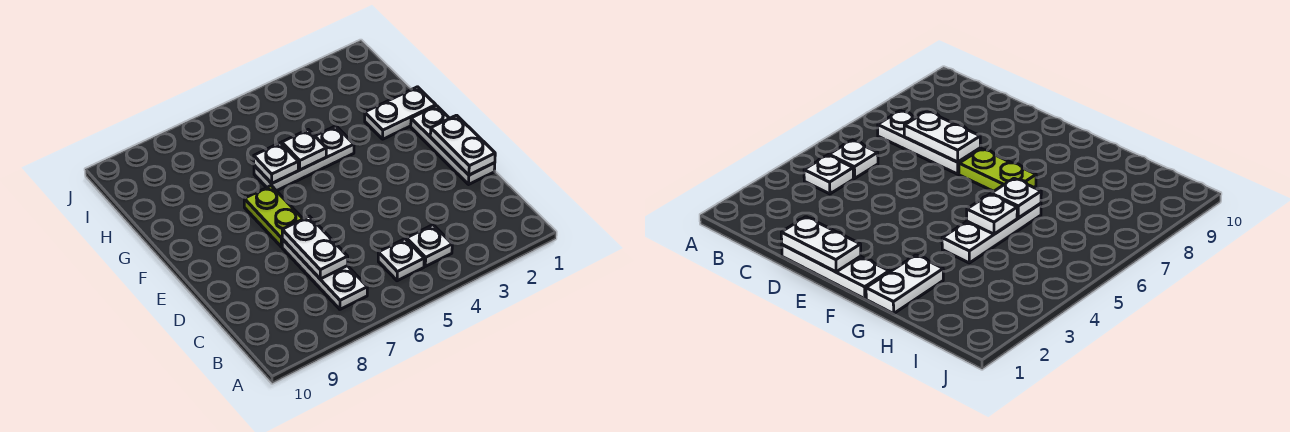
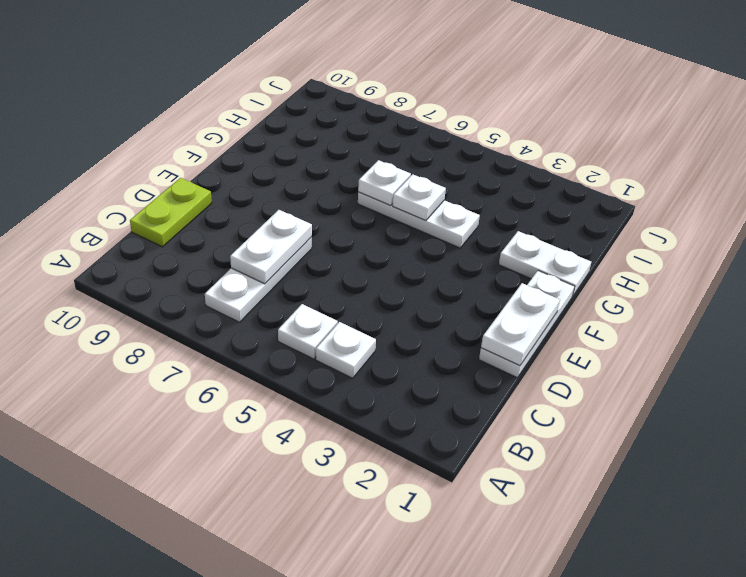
lime 1x2 plate [244,186,303,247] -> lime 1x2 plate moved to [130,178,212,247]

